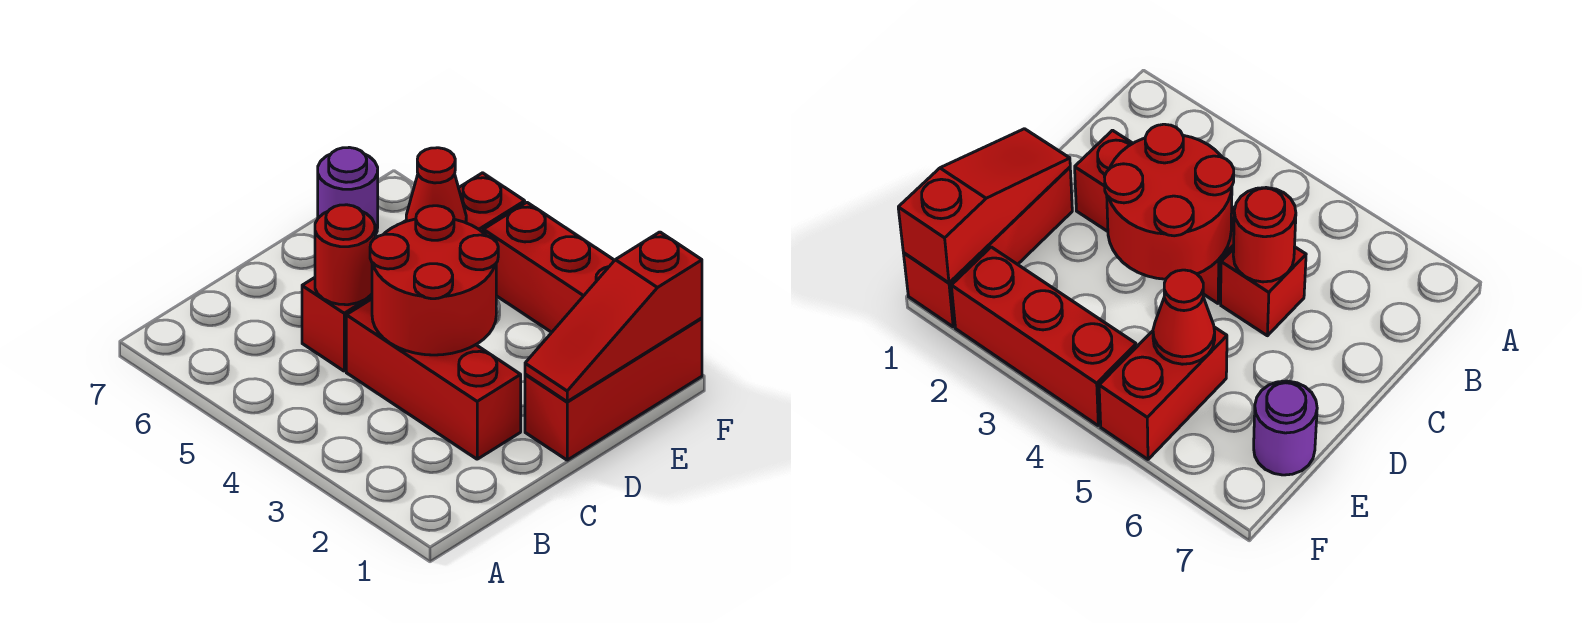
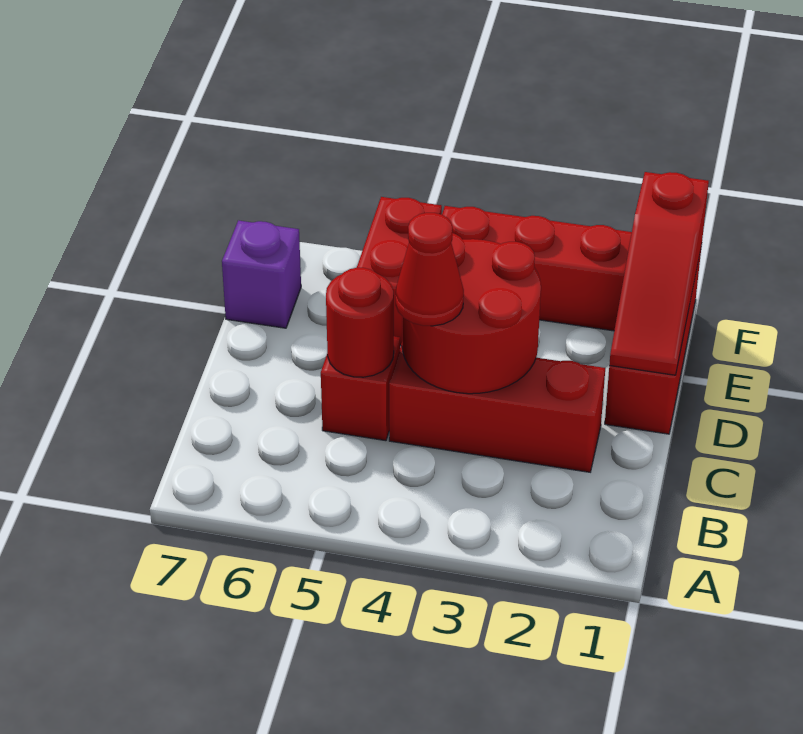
red 1x1 cone [406,148,466,223] -> red 1x1 cone moved to [396,213,464,326]
purple 1x1 round brick [318,147,378,235] -> purple 1x1 brick [222,220,301,328]

